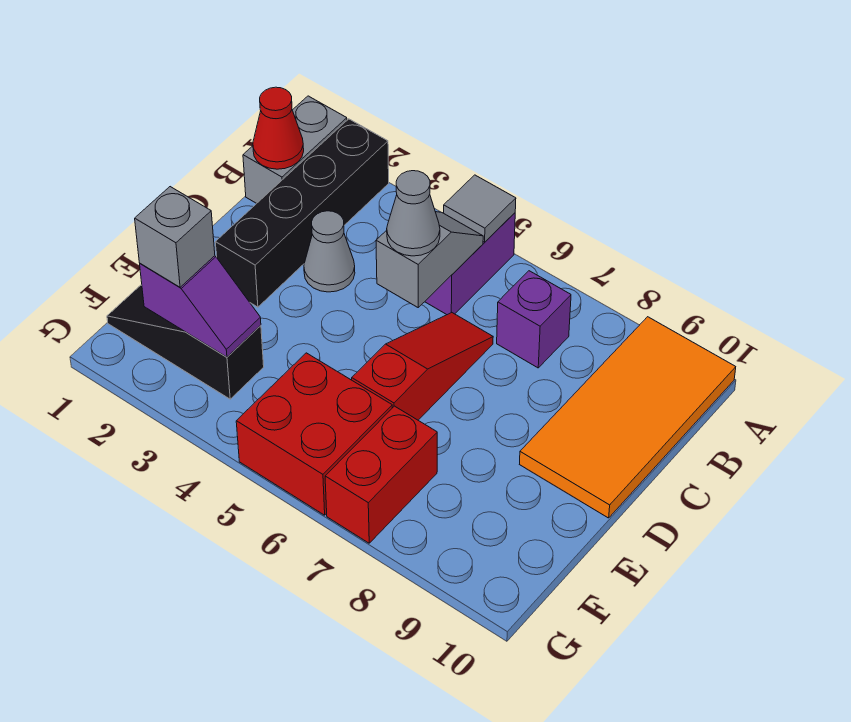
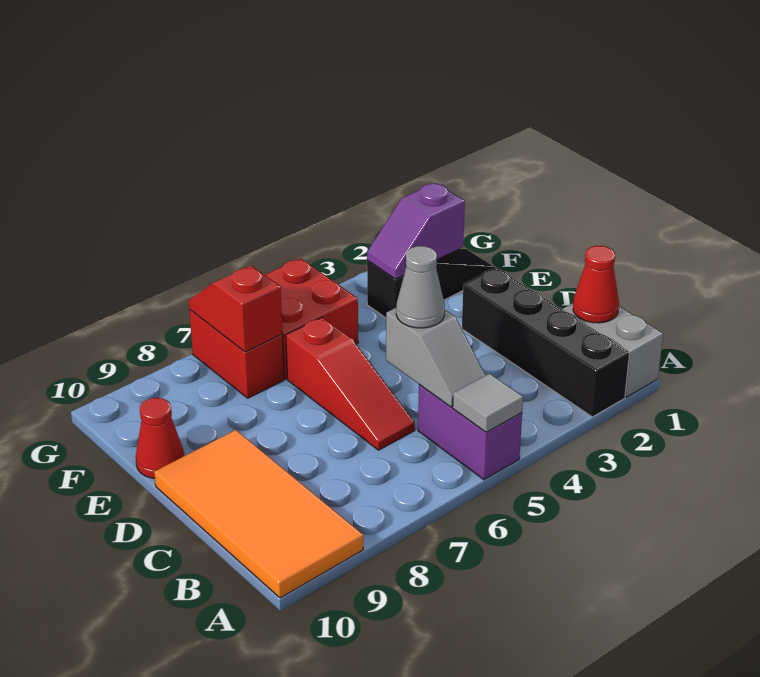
purple 1x1 brick [497,271,571,368] -> none
grey 1x1 cone [304,211,355,292] -> none
none -> red 1x1 cone [136,398,184,478]
grey 1x1 brick [135,187,215,287] -> none
none -> red 1x2 slope [189,266,282,352]

